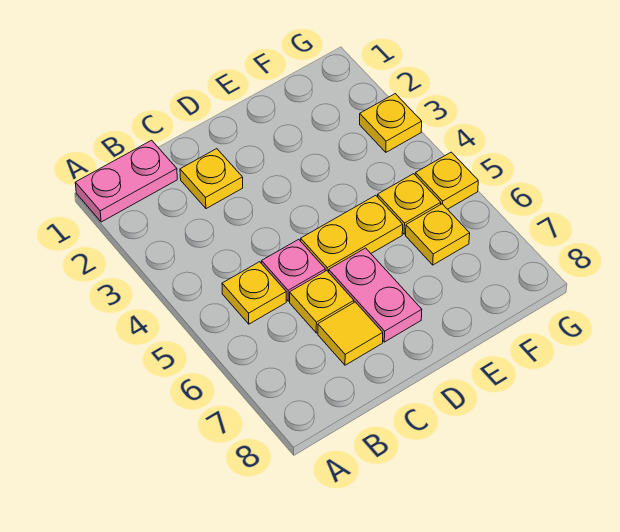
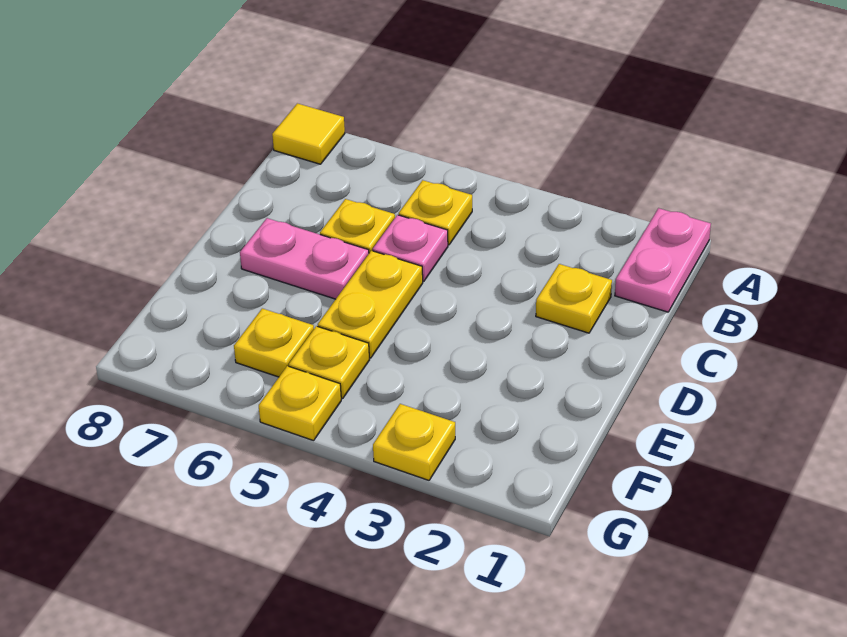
yellow 1x1 tile [318,302,383,365] -> yellow 1x1 tile moved to [272,103,345,164]

